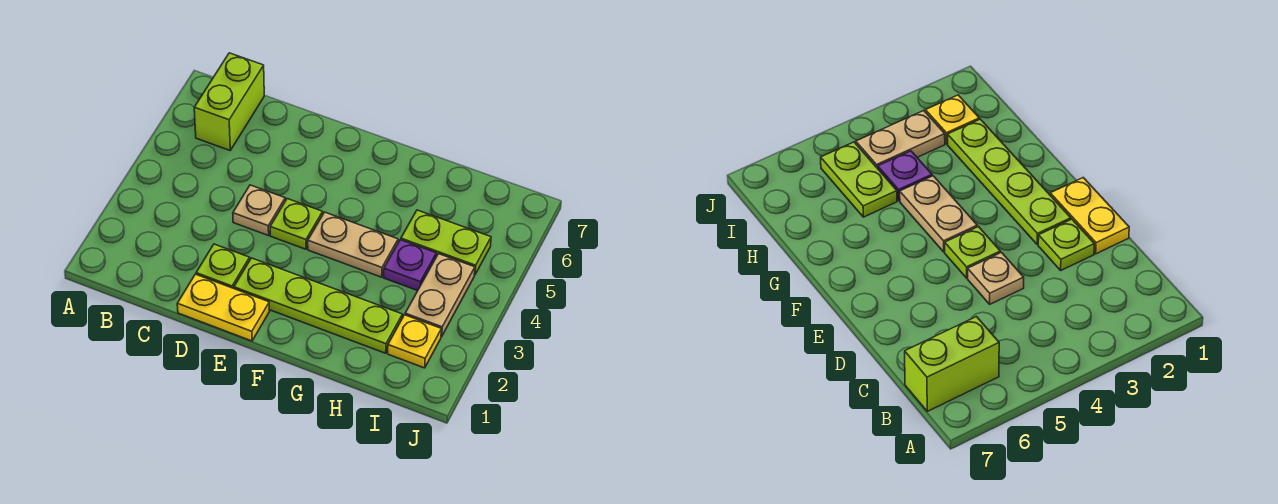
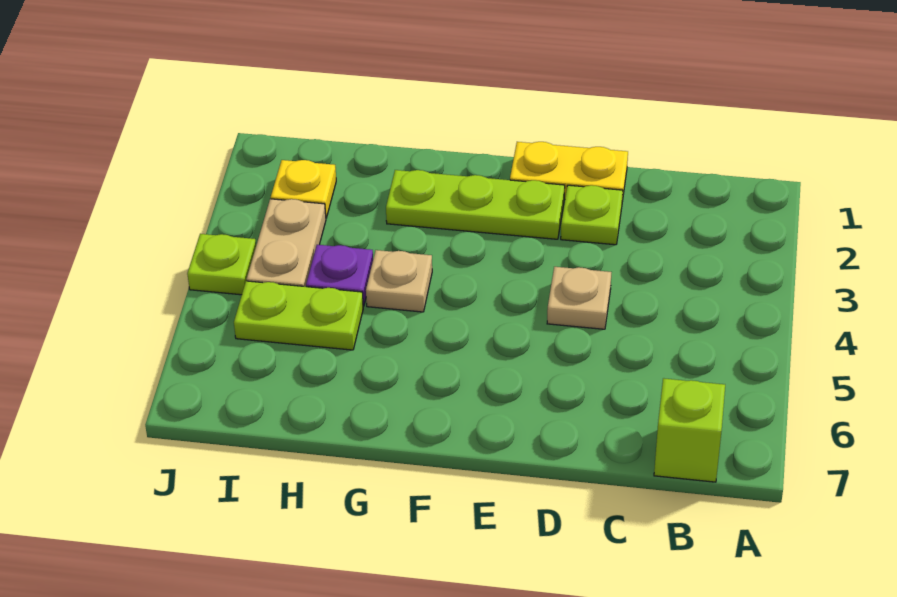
lime 1x2 brick [194,53,264,150] -> lime 1x1 brick [654,378,725,482]
lime 1x4 plate [234,258,403,353] -> lime 1x3 plate [386,170,565,239]
lime 1x1 plate [270,199,323,249] -> lime 1x1 plate moved to [187,234,256,295]
tan 1x2 plate [308,212,398,277] -> tan 1x1 plate [366,250,432,312]

